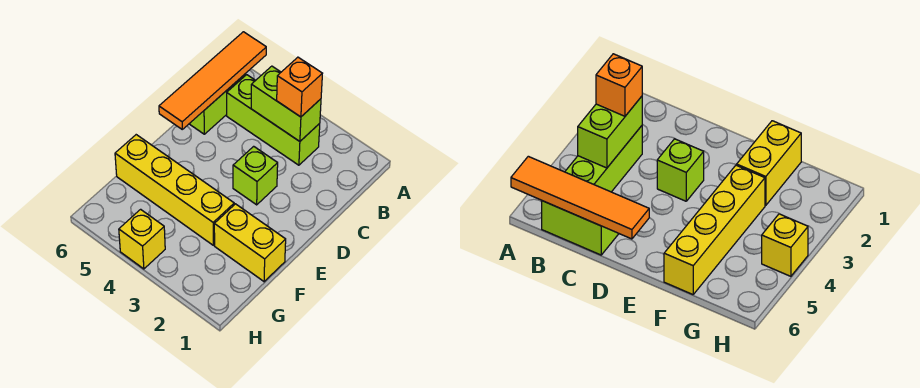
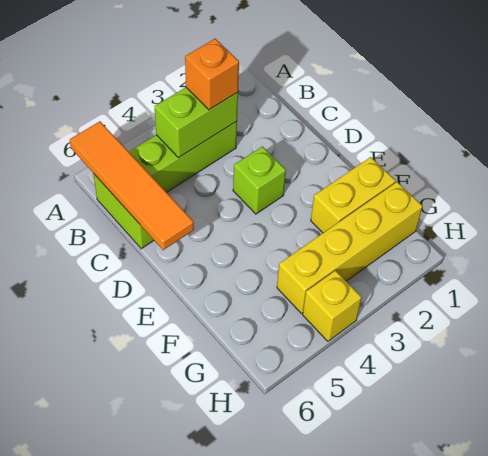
yellow 1x4 brick [115,135,234,245] -> yellow 1x4 brick moved to [277,182,423,313]

